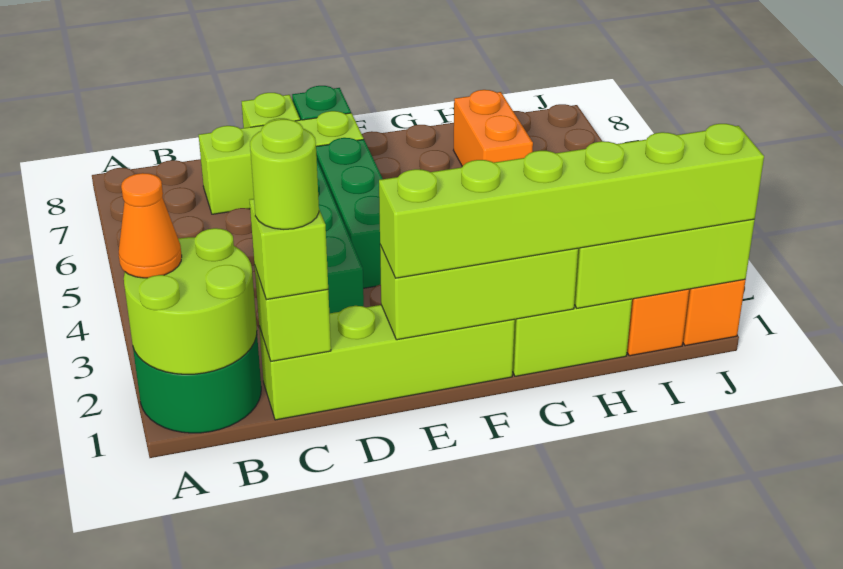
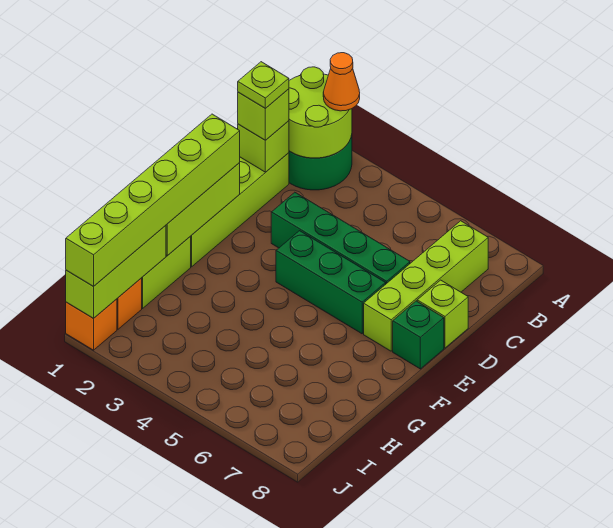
lime 1x1 round brick [250,119,319,229] -> lime 1x1 plate [238,62,289,108]
lime 1x3 brick [199,111,364,214] -> lime 1x4 brick [364,221,488,351]
orange 1x2 brick [453,90,533,166] -> none

